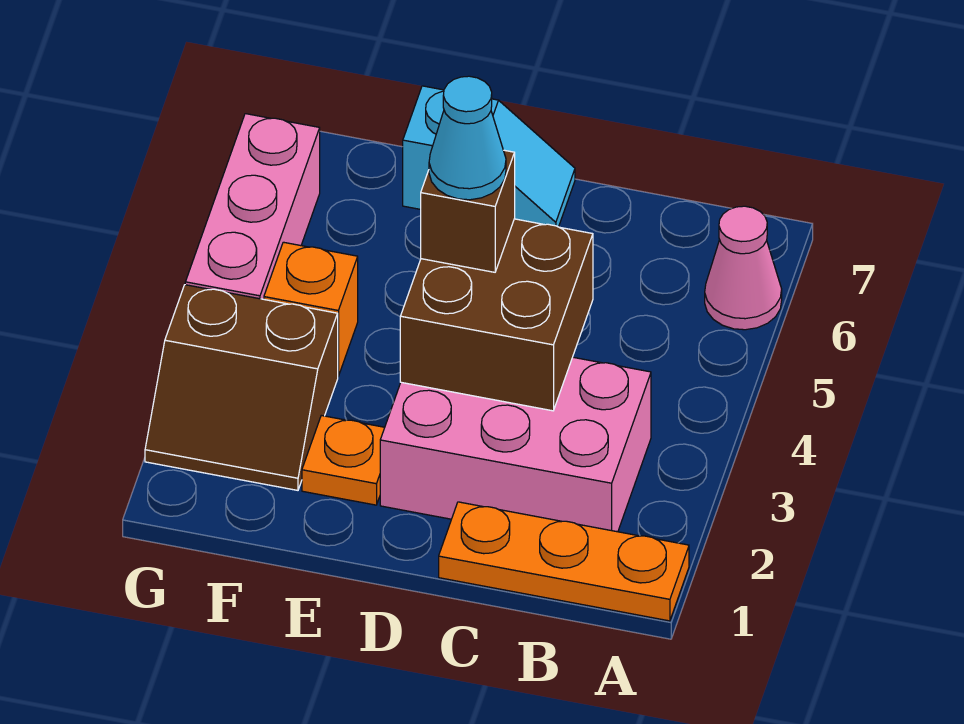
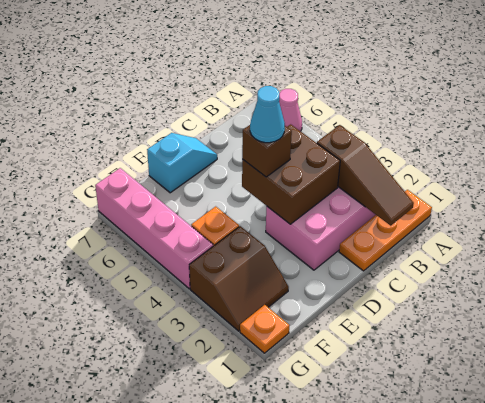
none -> brown 1x3 slope [317,125,414,226]
orange 1x1 plate [302,416,385,505] -> orange 1x1 plate moved to [240,305,289,353]
pink 1x3 brick [185,114,320,299] -> pink 1x4 brick [95,168,213,289]

